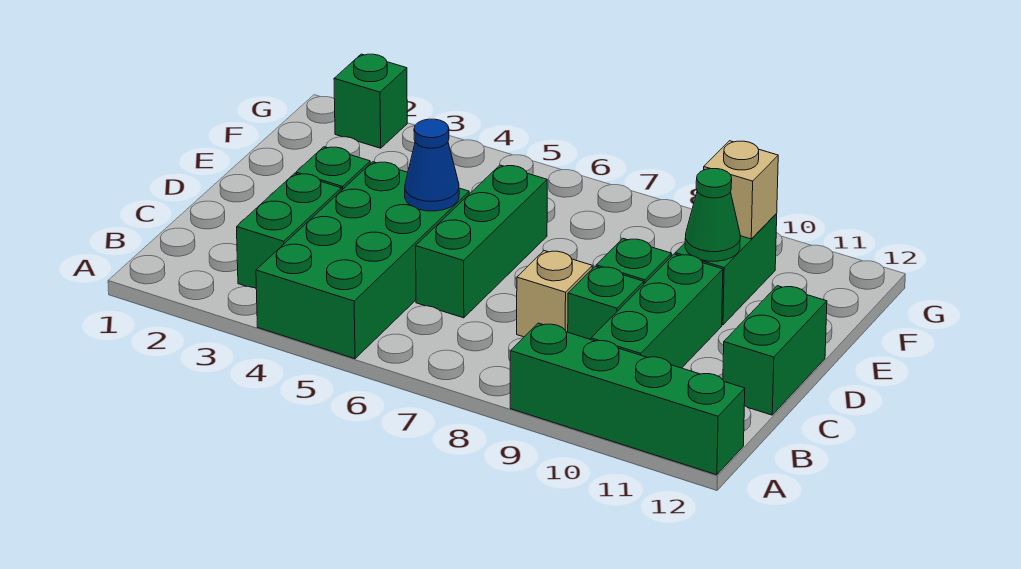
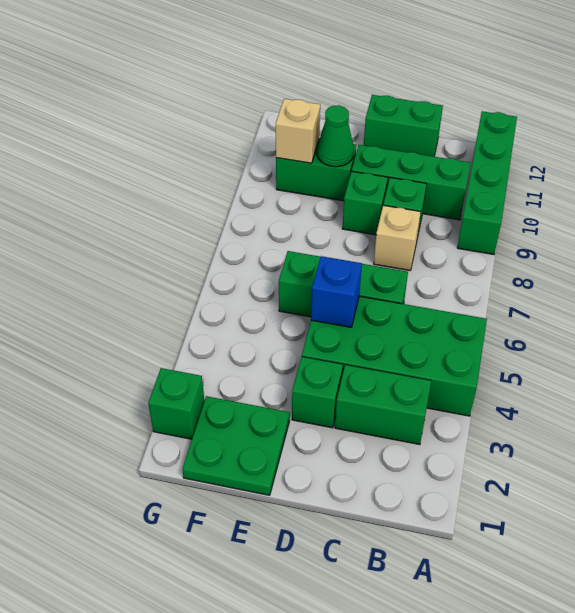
blue 1x1 cone [405,119,459,211] -> blue 1x1 brick [311,256,362,327]
none -> green 2x2 plate [182,396,290,495]

